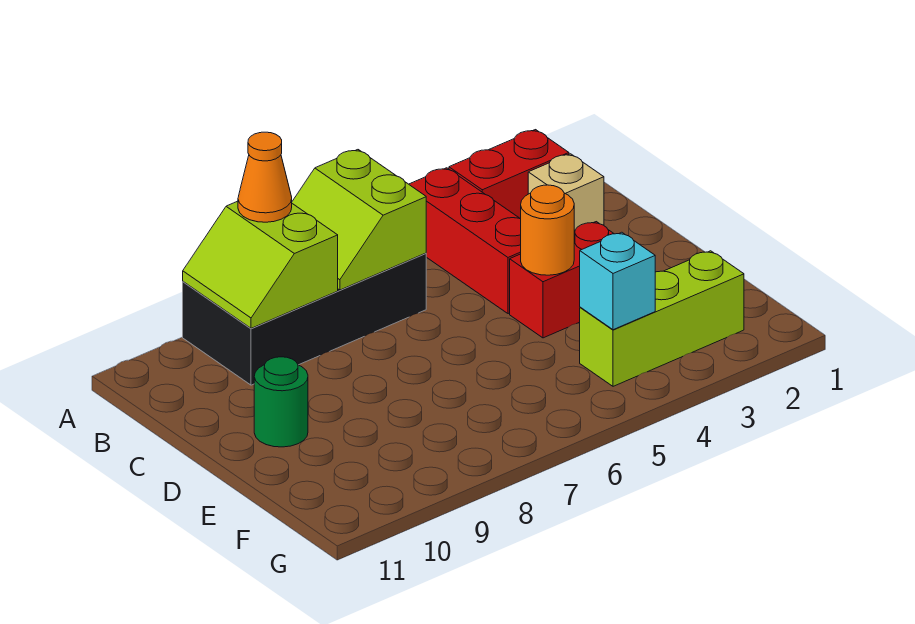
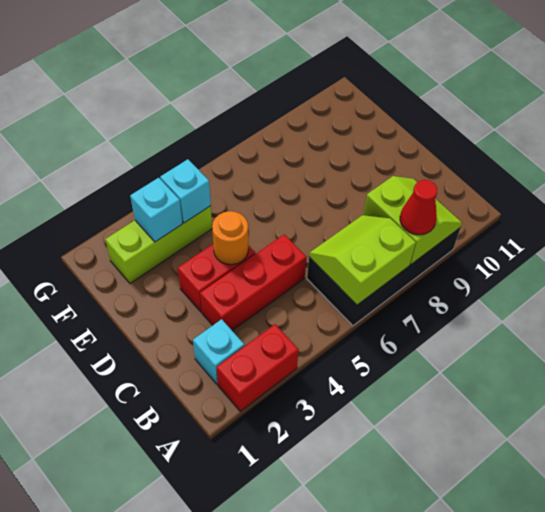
red 1x3 brick [409,168,521,314] -> red 1x3 brick turned to [200,234,307,330]
lime 2x2 slope [292,150,426,290] -> lime 2x2 slope turned to [309,215,416,305]
orange 1x1 cone [238,132,292,222] -> red 1x1 cone [400,180,437,235]
tan 1x1 brick [528,154,604,231] -> cyan 1x1 brick [193,319,244,384]
green 1x1 round brick [254,357,308,447] -> none
none -> cyan 1x1 brick [130,178,182,242]

